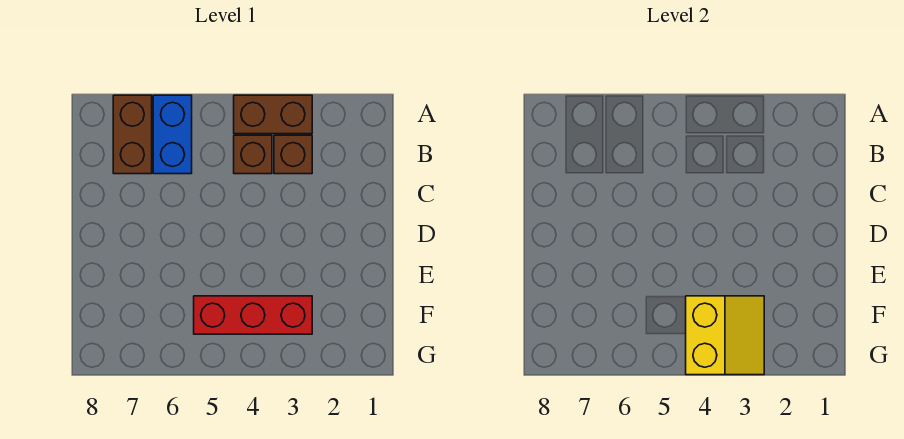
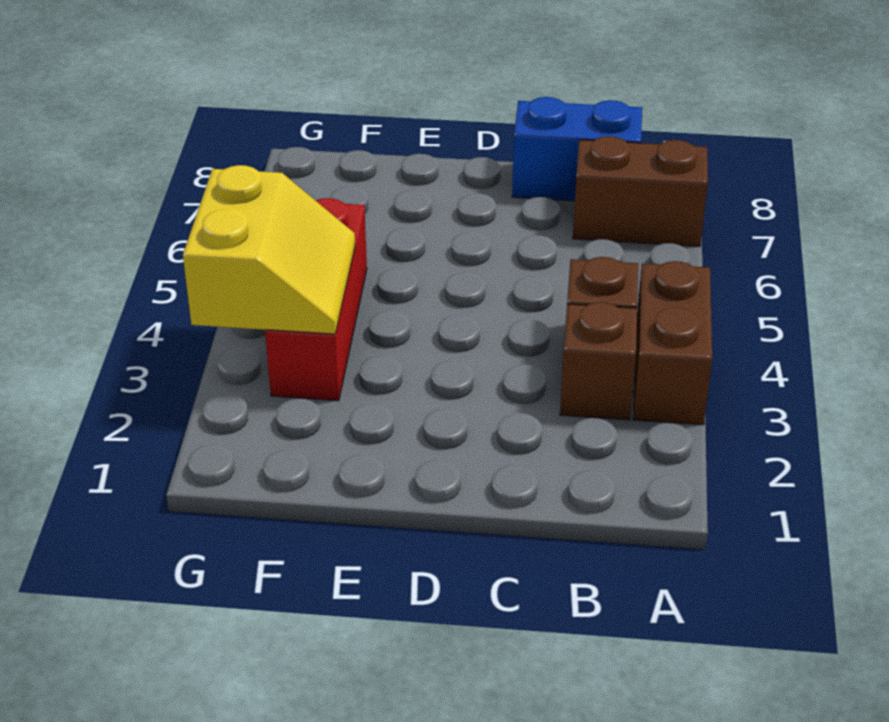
blue 1x2 brick [153,95,192,174] -> blue 1x2 brick moved to [512,97,642,201]
yellow 2x2 slope [686,296,764,375] -> yellow 2x2 slope turned to [183,165,355,334]

